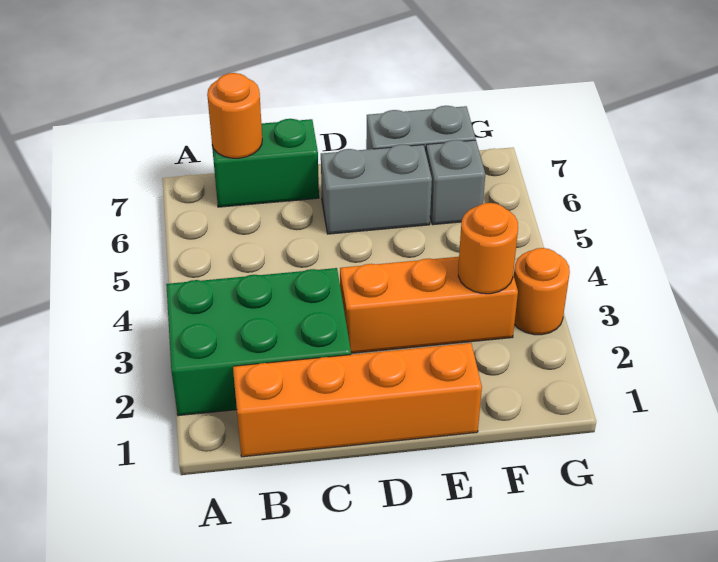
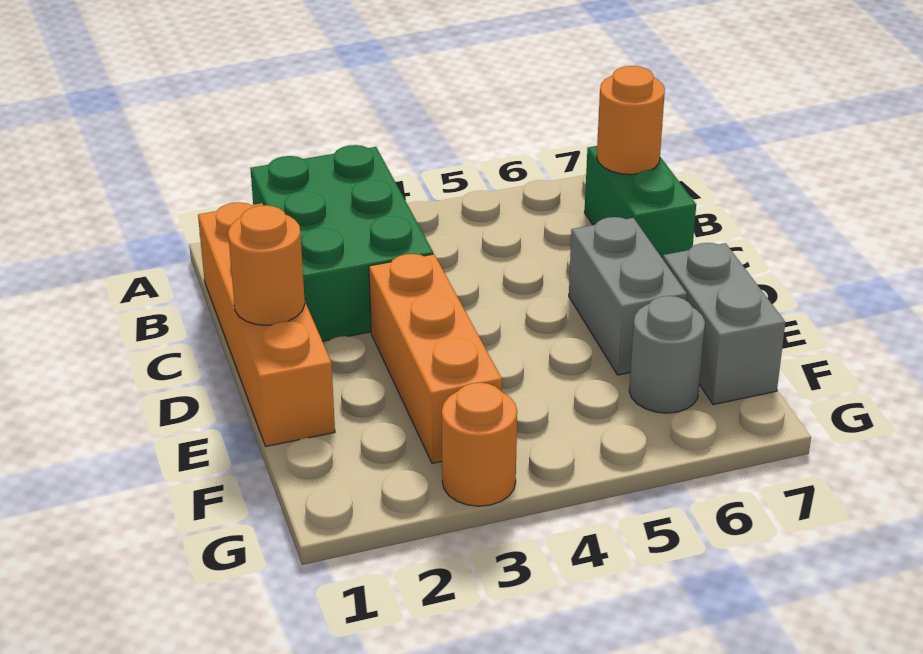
orange 1x1 round brick [458,203,518,294] -> orange 1x1 round brick moved to [228,205,305,325]
grey 1x1 brick [426,140,485,225] -> grey 1x1 round brick [629,296,705,413]

